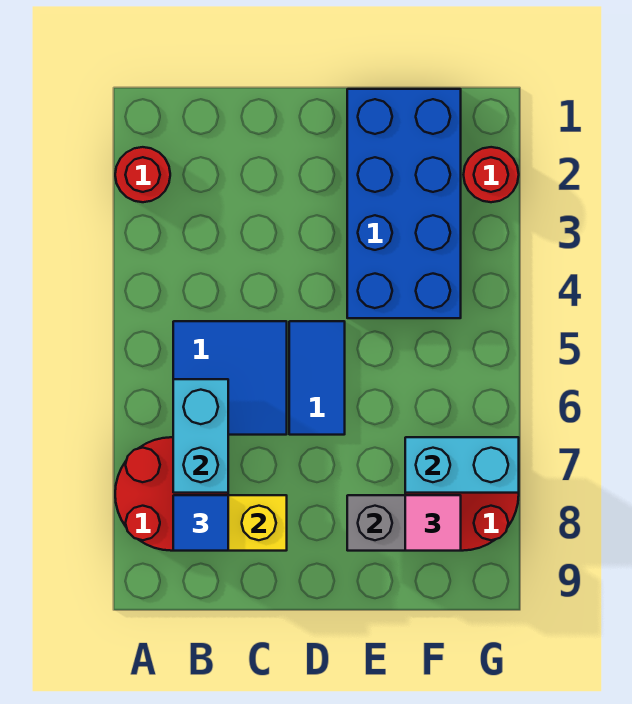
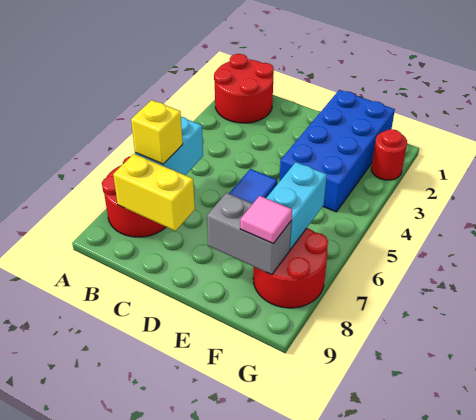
red 1x1 round brick [115,147,170,202] -> red 2x2 round brick [214,54,274,123]
blue 2x2 tile [173,321,287,435] -> none
none -> yellow 1x1 brick [131,100,183,164]
blue 1x1 tile [173,495,228,551] -> none
cyan 1x2 brick [405,437,519,493] -> cyan 1x2 brick turned to [266,162,327,250]

